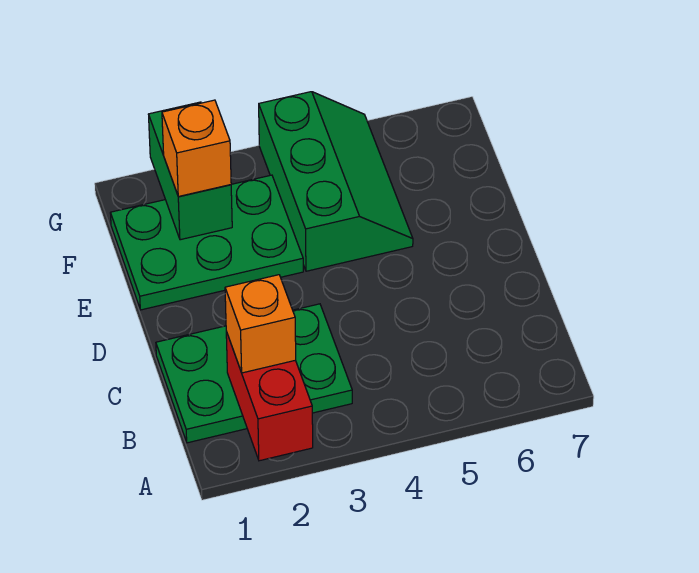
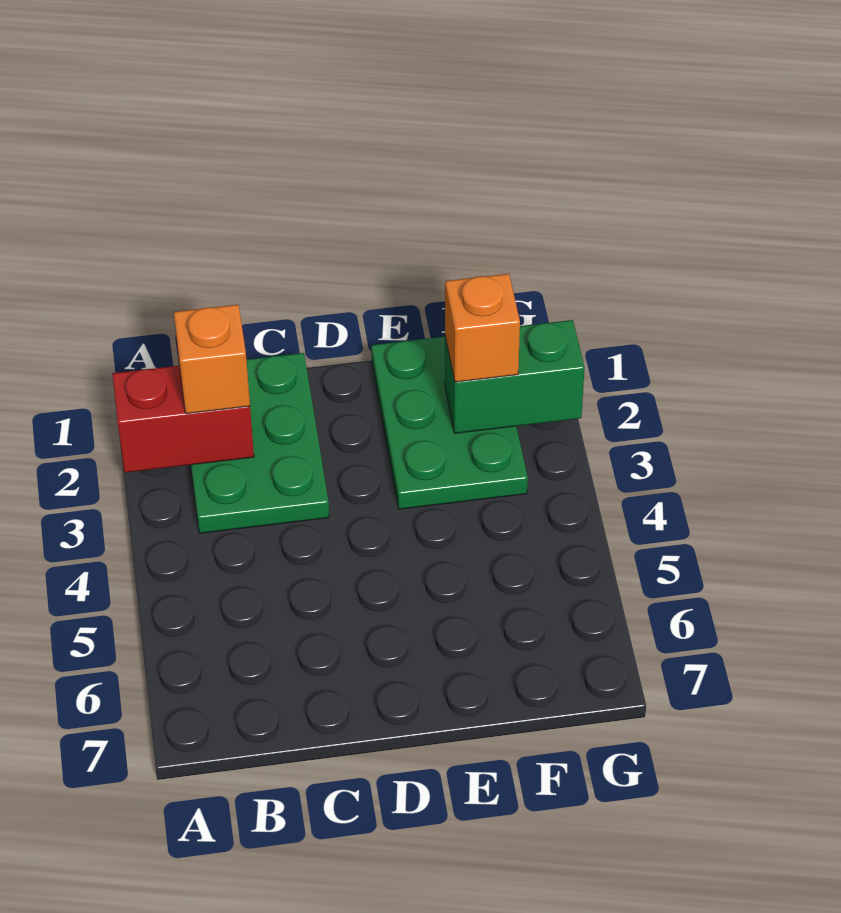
green 2x3 slope [259,92,413,271] -> none

